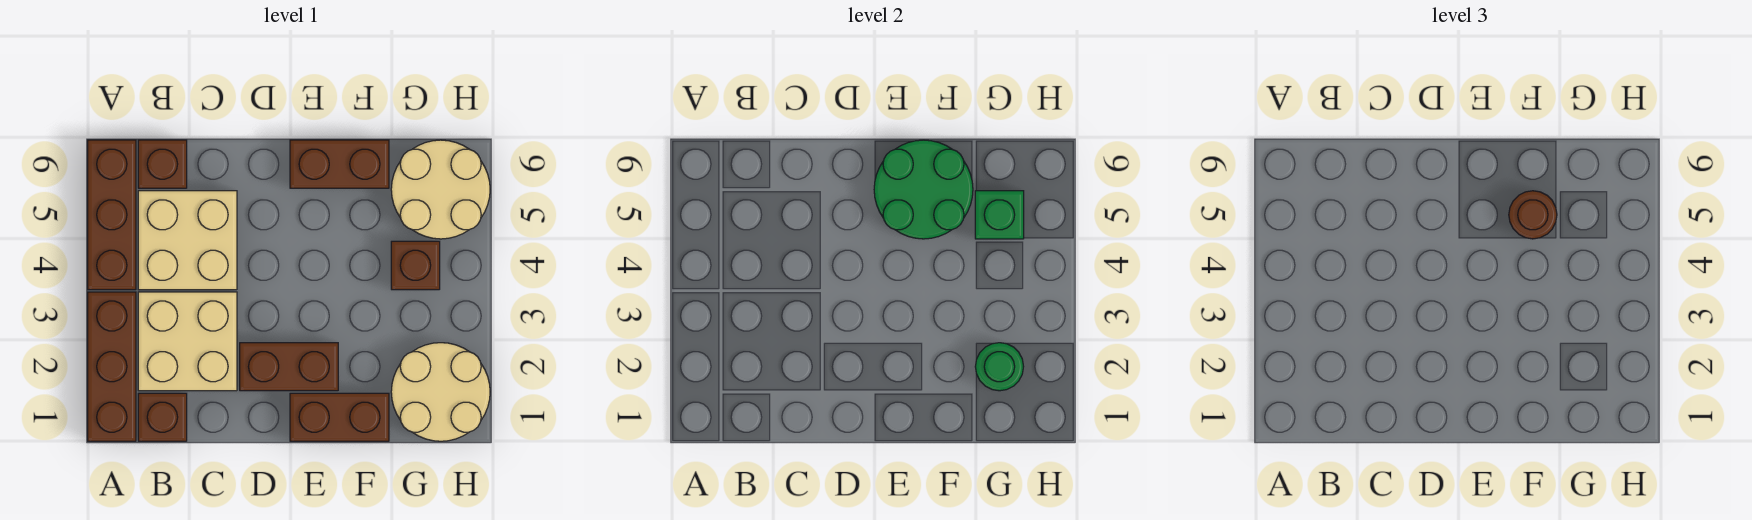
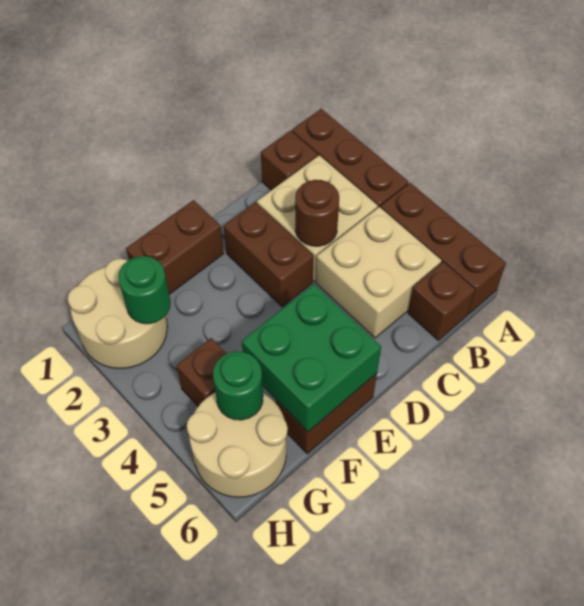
brown 1x2 brick [240,343,338,391] -> brown 1x2 brick turned to [224,202,314,307]
green 2x2 round brick [874,140,973,239] -> green 2x2 brick [242,284,381,432]
brown 1x1 round brick [1509,191,1557,239] -> brown 1x1 round brick moved to [295,180,339,246]
green 1x1 brick [975,191,1024,239] -> green 1x1 round brick [213,351,263,420]

